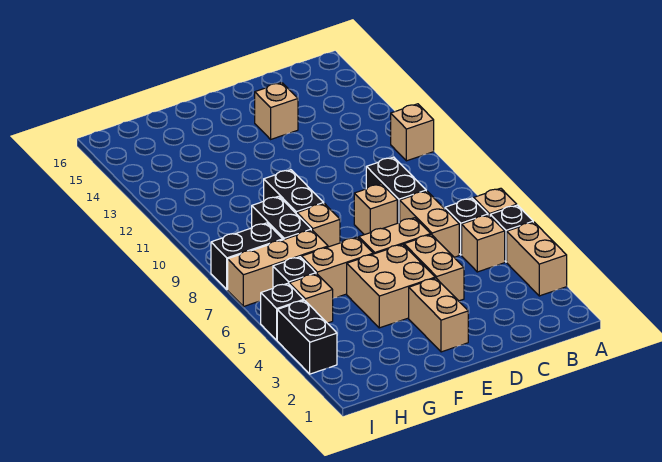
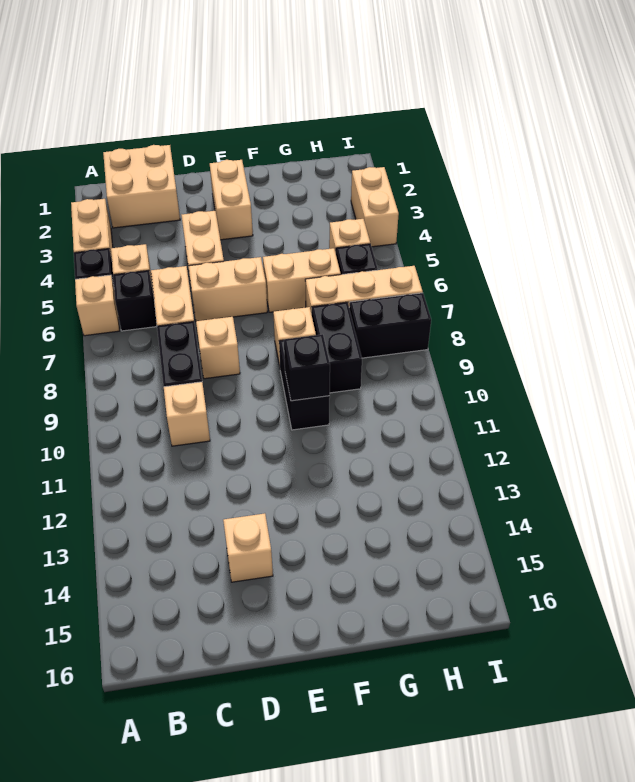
tan 1x1 brick [391,104,434,161] -> tan 1x1 brick moved to [164,382,210,446]
tan 2x2 brick [347,244,435,328] -> tan 2x2 brick moved to [103,145,180,228]
black 1x2 brick [277,300,337,374] -> tan 1x2 brick [351,167,399,247]
black 1x1 brick [261,283,304,340] -> black 1x1 brick moved to [284,334,330,401]

